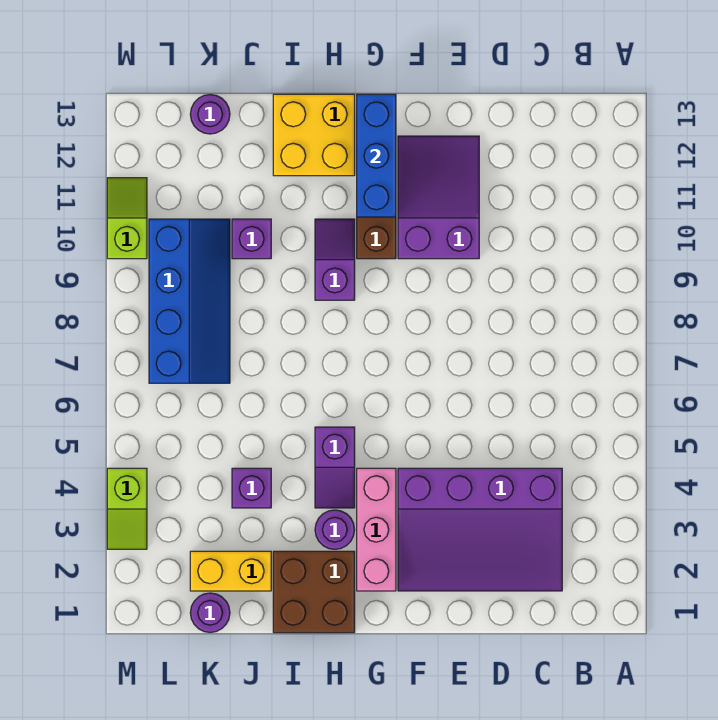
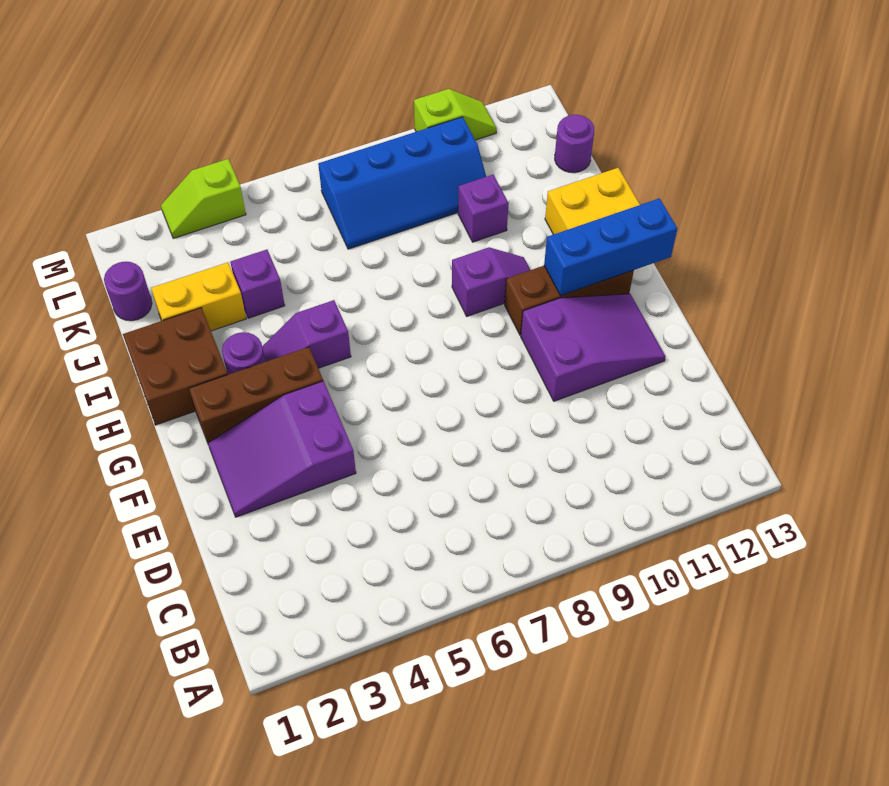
purple 3x4 slope [398,468,562,591] -> purple 2x3 slope [208,381,356,517]
pink 1x3 brick [357,468,396,591] -> brown 1x3 brick [189,347,323,443]
yellow 1x2 brick [190,551,271,591] -> yellow 1x2 brick turned to [151,262,246,331]

